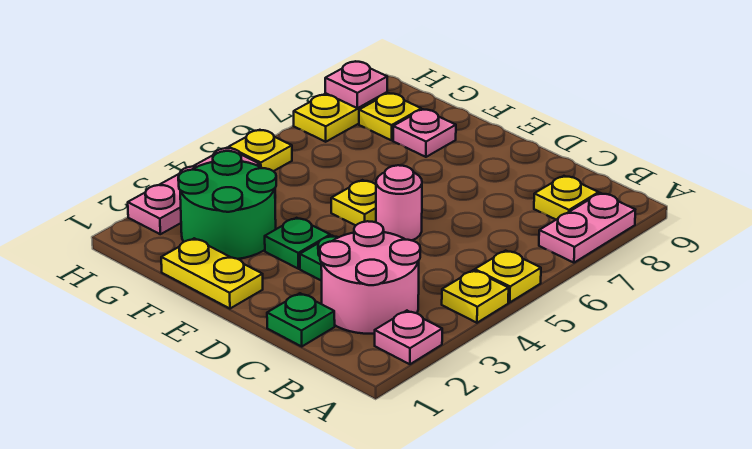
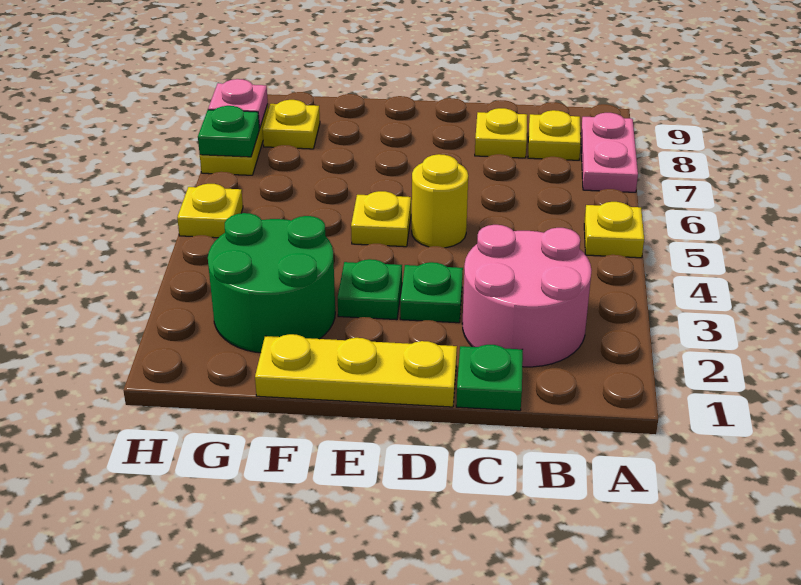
pink 1x1 plate [375,311,442,364] -> none
yellow 1x1 plate [442,270,509,323] -> yellow 1x1 plate moved to [475,108,527,158]
pink 1x1 round brick [376,165,422,240] -> yellow 1x1 round brick [412,154,468,248]
yellow 1x2 plate [161,238,263,309] -> yellow 1x3 plate [255,334,457,407]
pink 1x1 plate [393,110,456,157] -> none
pink 1x3 plate [128,148,259,234] -> none
none -> green 1x1 plate [198,106,259,157]

